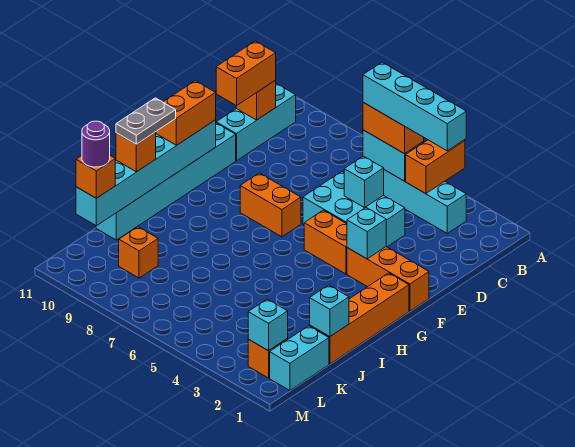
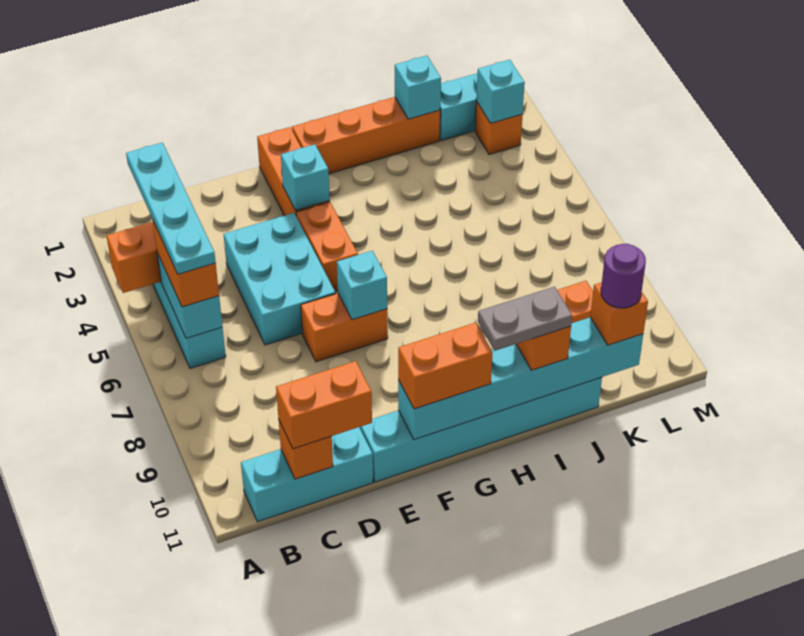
cyan 1x4 brick [363,62,466,151] -> cyan 1x4 plate [126,143,216,274]
cyan 1x1 brick [344,156,384,208] -> cyan 1x1 brick moved to [337,251,387,320]
orange 1x2 brick [240,173,301,237] -> orange 1x2 brick turned to [301,293,388,362]

